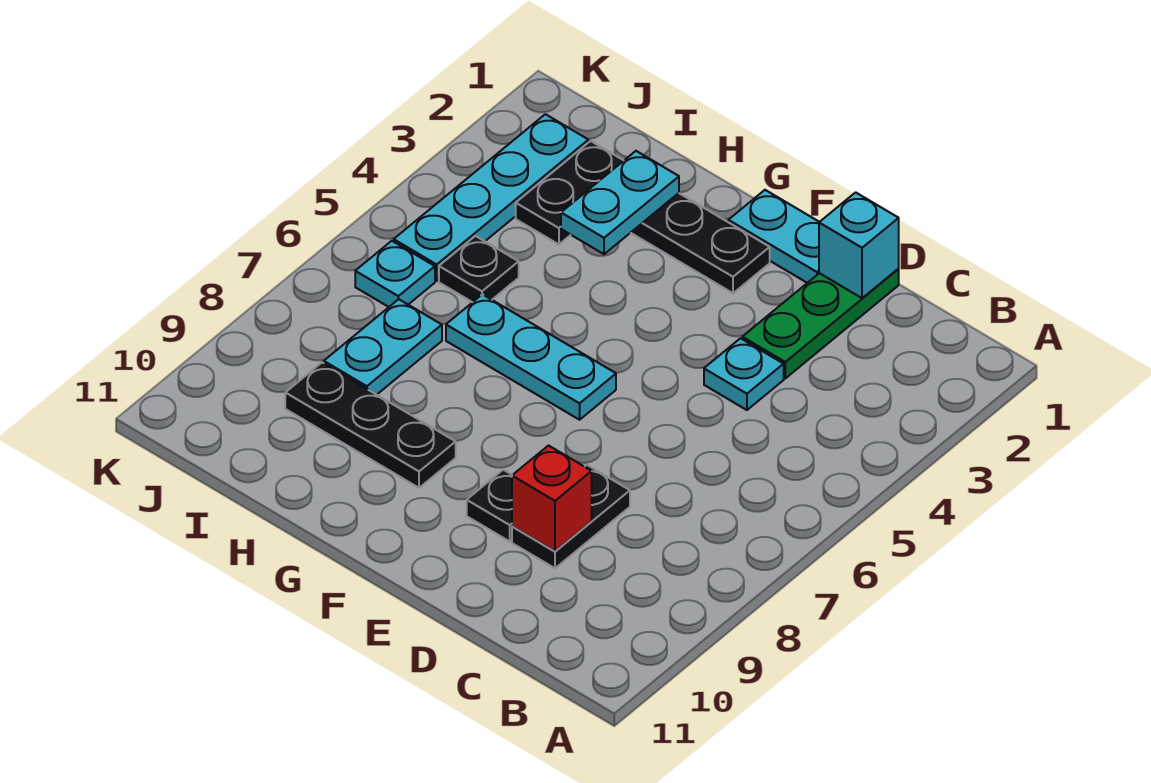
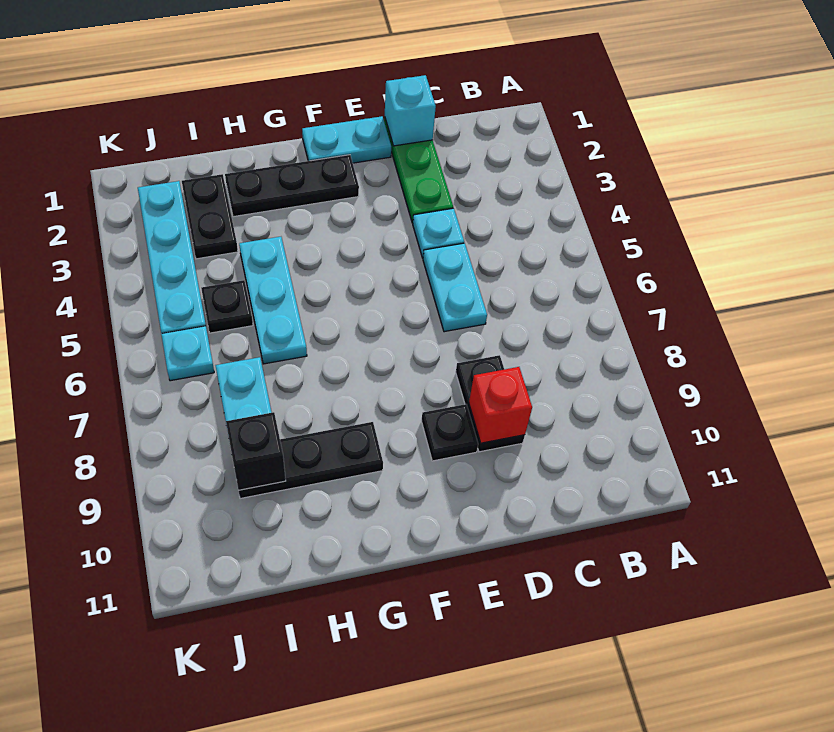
cyan 1x3 plate [446,294,616,420] -> cyan 1x3 plate turned to [239,237,307,364]
cyan 1x2 plate [561,151,679,254] -> cyan 1x2 plate moved to [423,243,487,332]
none -> black 1x1 brick [226,412,286,490]

